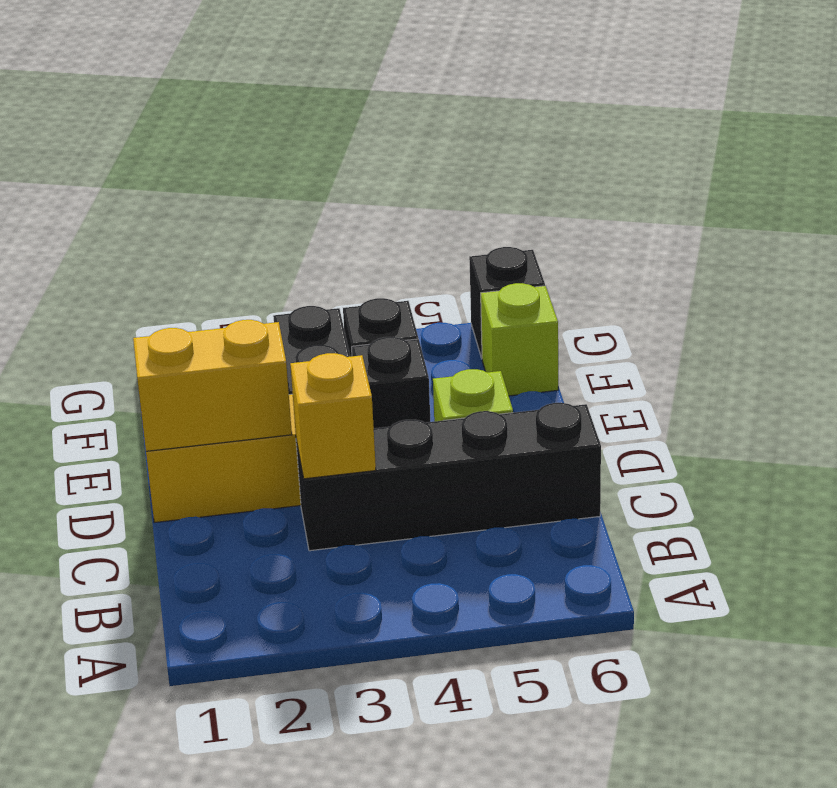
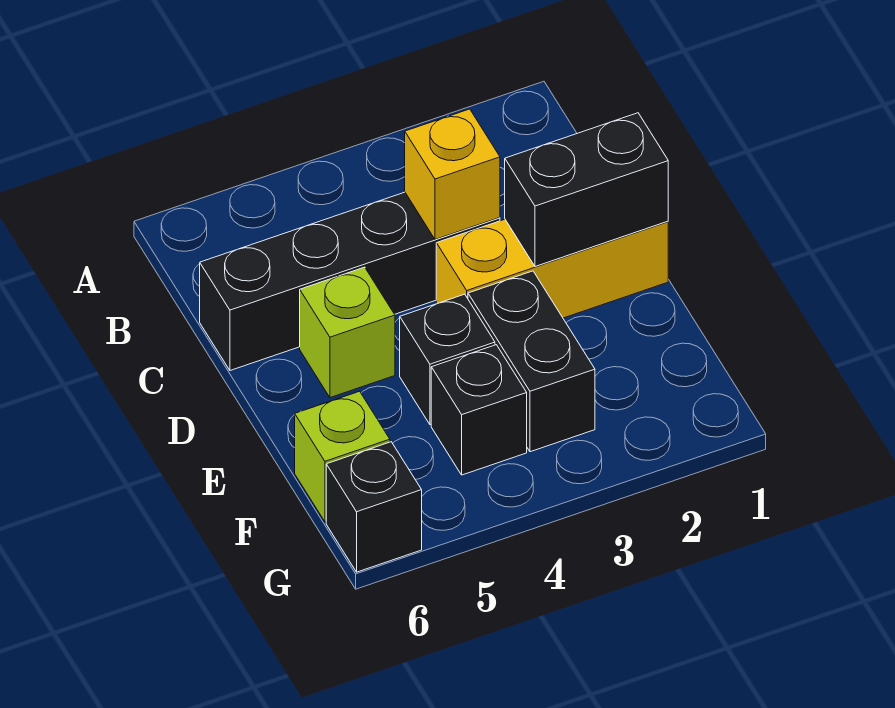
yellow 1x2 brick [133,320,292,451] -> black 1x2 brick [505,113,668,267]

